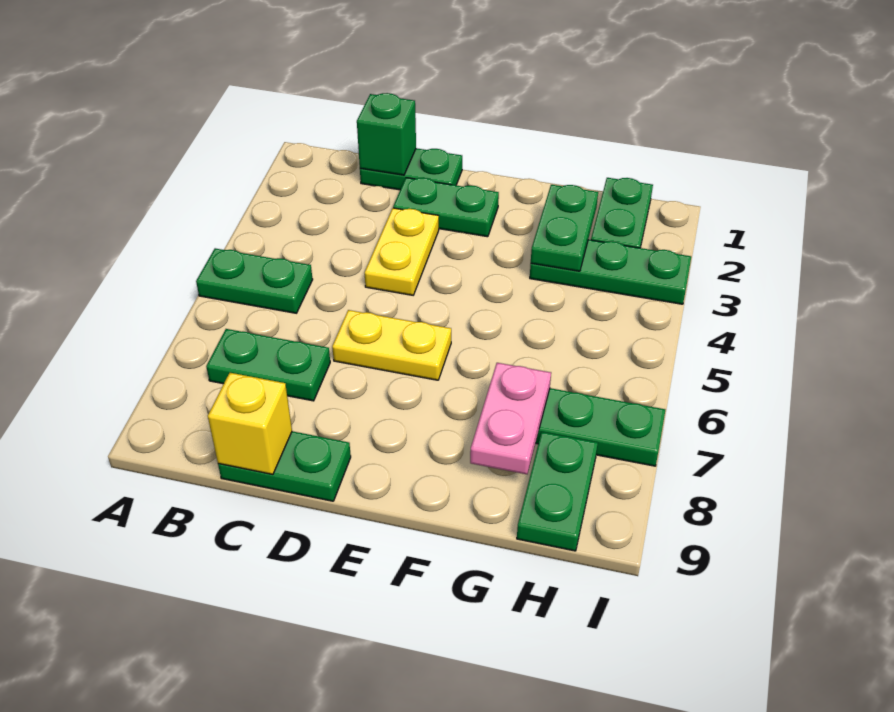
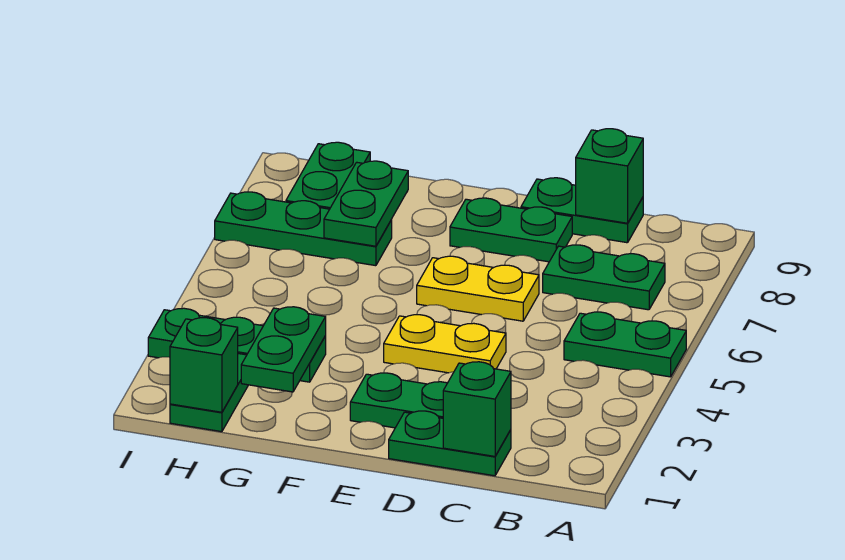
yellow 1x1 brick [208,373,292,474] -> green 1x1 brick [576,129,643,223]
yellow 1x2 plate [365,208,439,295] -> yellow 1x2 plate turned to [384,315,506,373]
none -> green 1x2 plate [450,198,572,262]
pink 1x2 plate [470,363,551,474] -> green 1x2 plate [324,161,408,246]
none -> green 1x1 brick [170,318,238,412]

